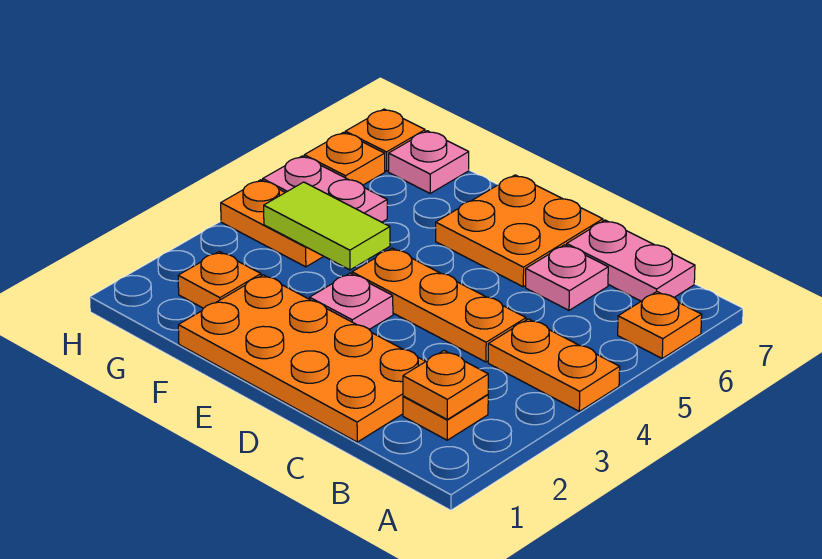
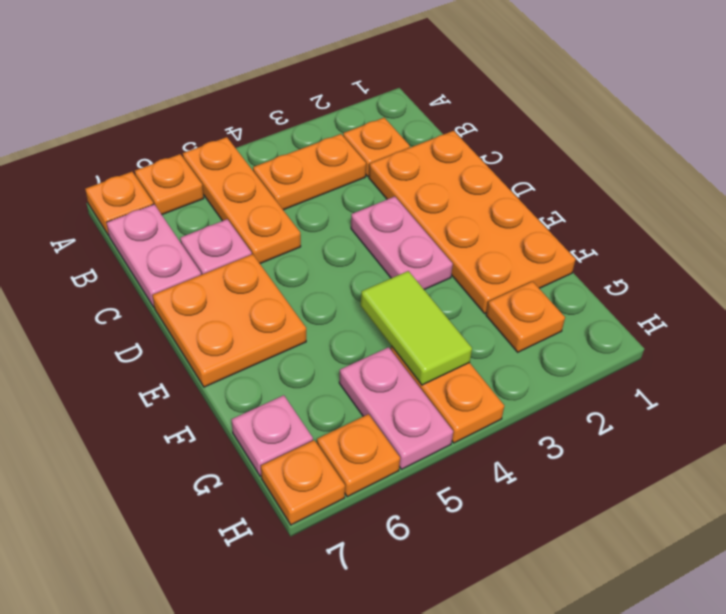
orange 1x2 plate [488,319,620,411] -> orange 1x2 plate turned to [253,134,366,210]
orange 1x1 plate [403,351,488,419] -> orange 1x1 plate moved to [85,172,153,235]
orange 1x3 plate [352,248,526,362] -> orange 1x3 plate moved to [183,137,301,264]
pink 1x1 plate [310,273,393,329] -> pink 1x2 plate [351,197,453,290]

